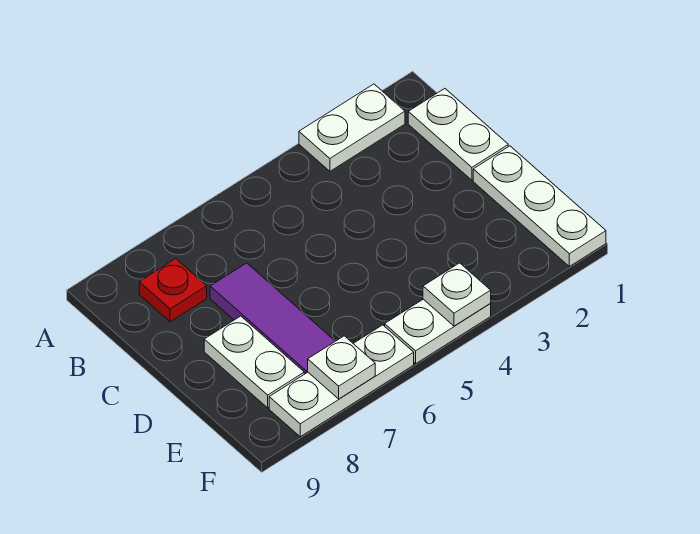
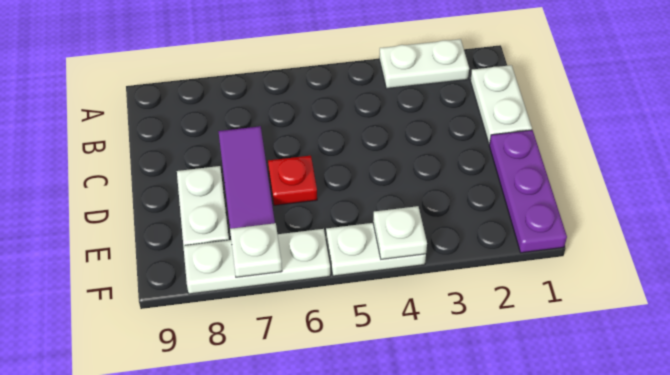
red 1x1 plate [139,259,207,322] -> red 1x1 plate moved to [268,156,317,205]
white 1x3 plate [473,146,606,266] -> purple 1x3 plate [489,130,567,253]

